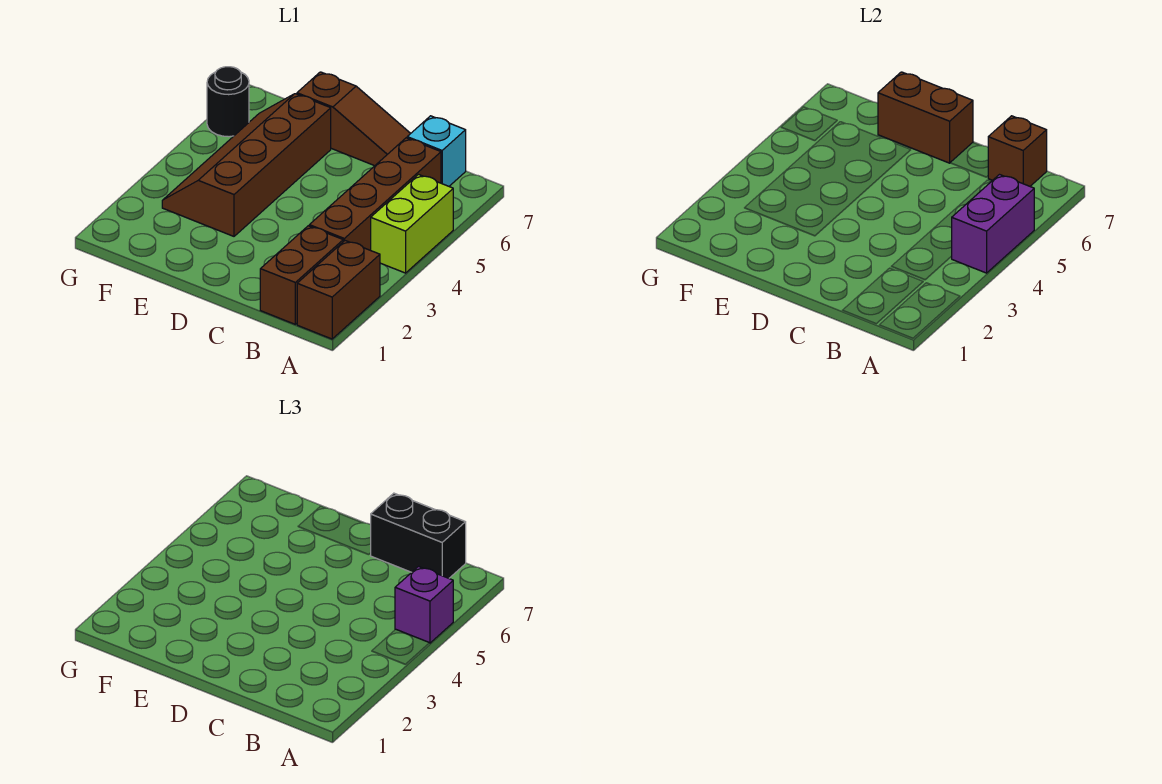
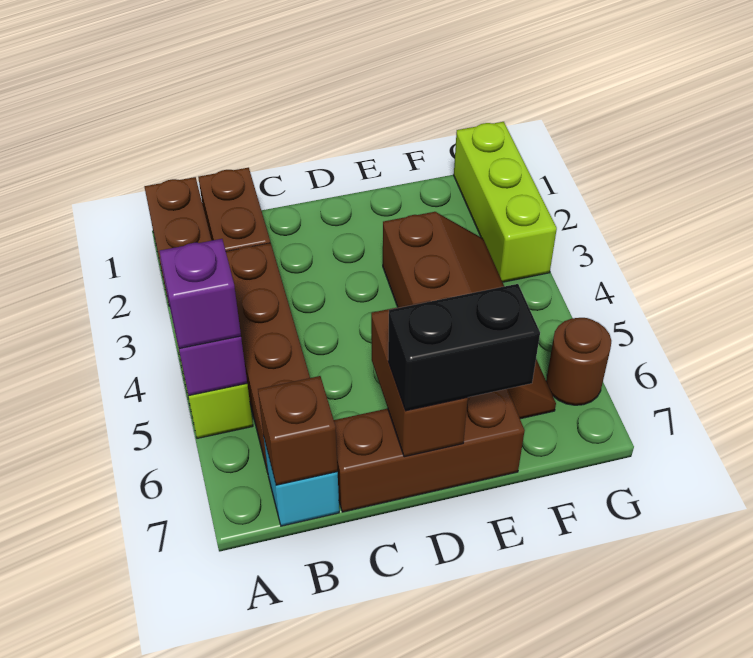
black 1x2 brick [371,493,466,578] -> black 1x2 brick moved to [388,284,540,411]
brown 1x3 slope [297,72,411,166] -> brown 1x3 brick [334,389,525,512]
brown 1x2 brick [878,72,973,163] -> brown 1x2 brick turned to [371,301,468,457]
none -> lime 1x3 brick [454,122,557,282]
black 1x1 round brick [207,67,249,137] -> brown 1x1 round brick [546,318,611,405]

